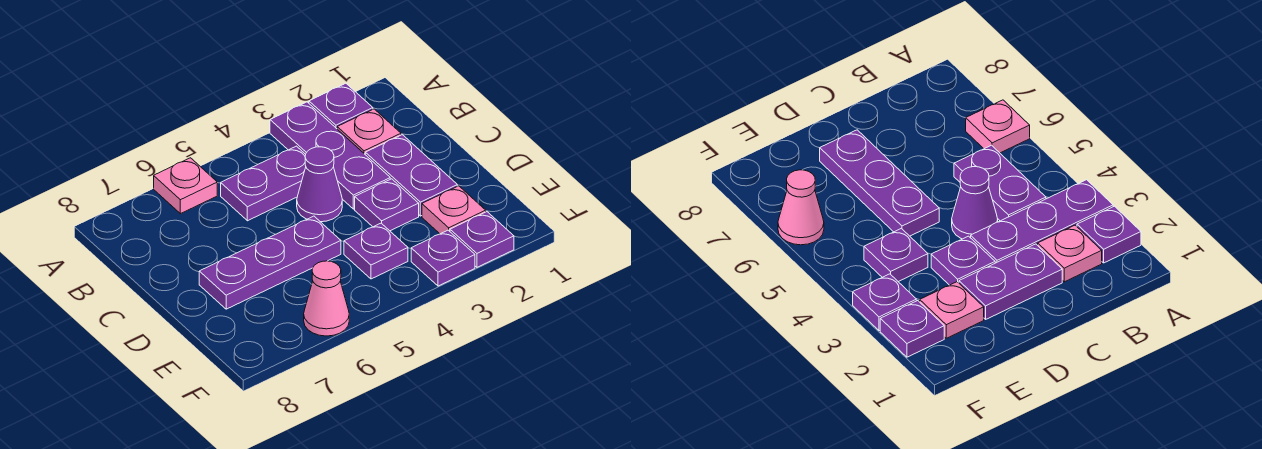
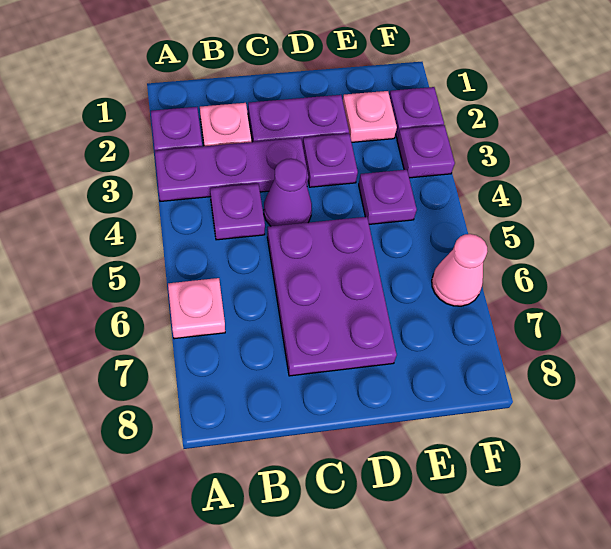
purple 1x2 plate [221,146,306,221] -> purple 1x1 plate [210,184,265,240]
purple 1x3 plate [199,216,341,309] -> purple 2x3 plate [267,217,397,376]

